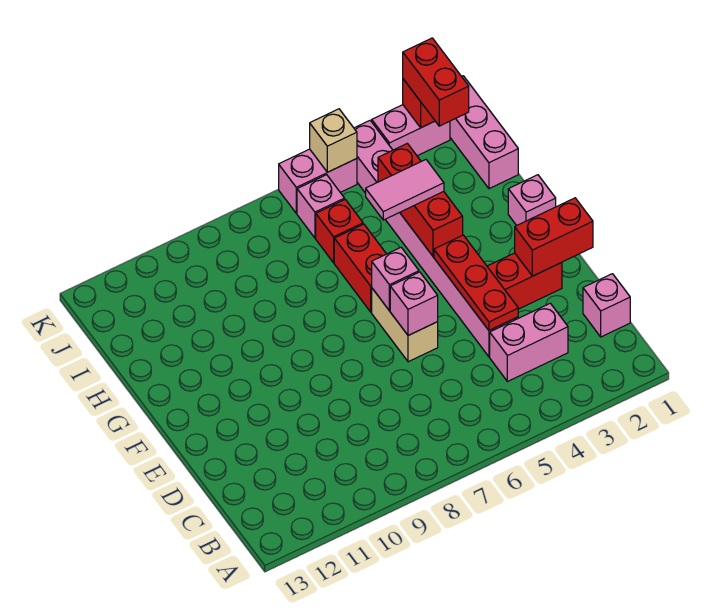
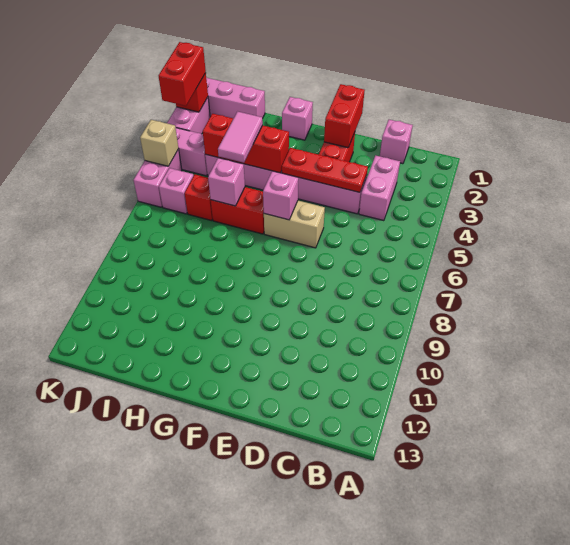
pink 1x1 brick [390,272,438,335] -> pink 1x1 brick moved to [208,158,245,206]
red 1x2 brick [403,38,469,126] -> red 1x2 brick turned to [159,42,206,106]

